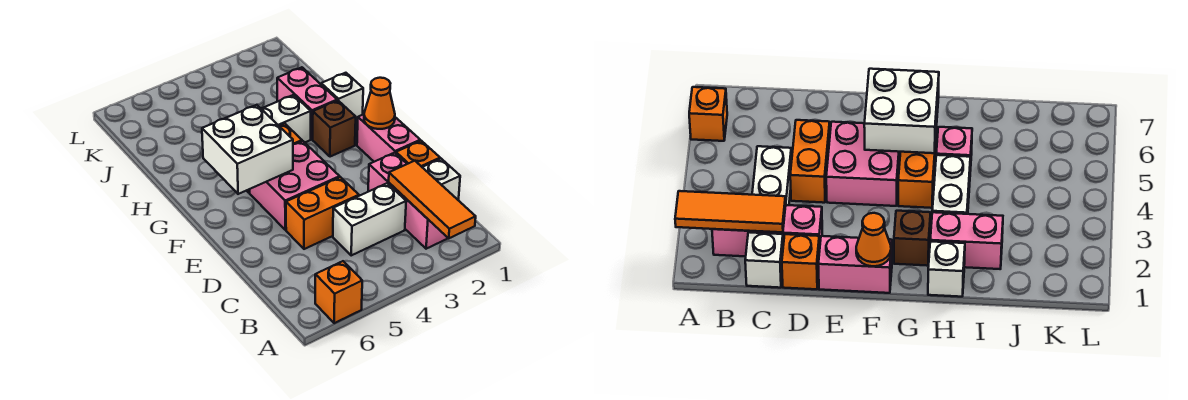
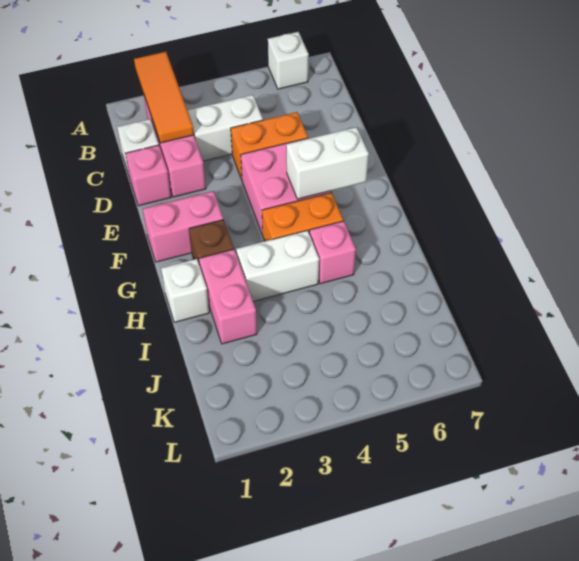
orange 1x1 brick [315,261,362,323] -> white 1x1 brick [268,32,309,89]
orange 1x1 brick [396,141,440,167] -> pink 1x1 brick [125,145,171,206]
pink 1x2 brick [357,114,420,162] -> pink 1x2 brick turned to [143,191,223,262]
orange 1x1 cone [364,78,395,129] -> none
white 2x2 brick [202,105,293,194] -> white 1x2 brick [286,127,369,199]

